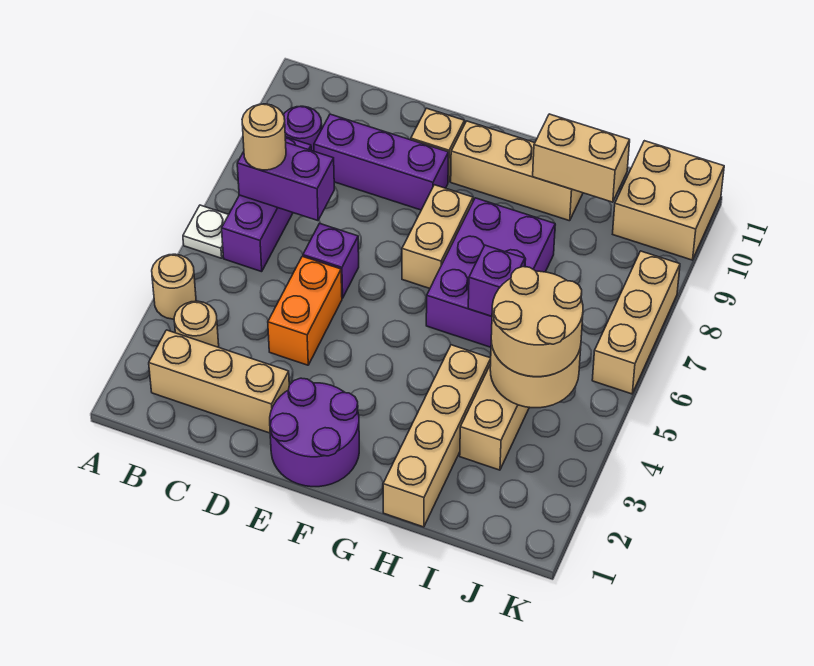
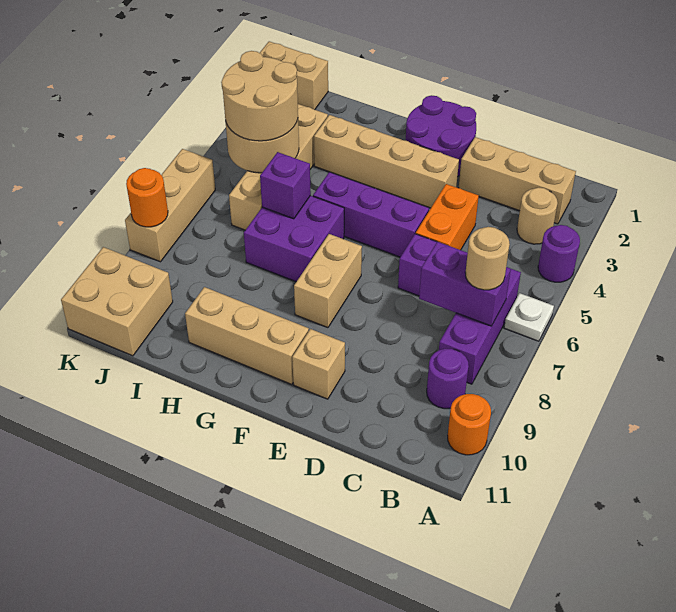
tan 1x1 round brick [152,254,196,319] -> purple 1x1 round brick [538,225,580,282]
none -> orange 1x1 round brick [448,394,491,455]
purple 1x3 brick [314,114,448,210] -> purple 1x3 brick moved to [313,172,429,257]
purple 2x3 brick [426,198,555,347] -> purple 2x2 brick [244,196,344,282]
tan 1x4 brick [383,345,491,527] -> tan 1x4 brick turned to [314,115,459,208]
tan 1x2 brick [533,114,630,202] -> tan 1x2 brick moved to [260,41,328,110]
none -> orange 1x1 round brick [126,168,168,227]

